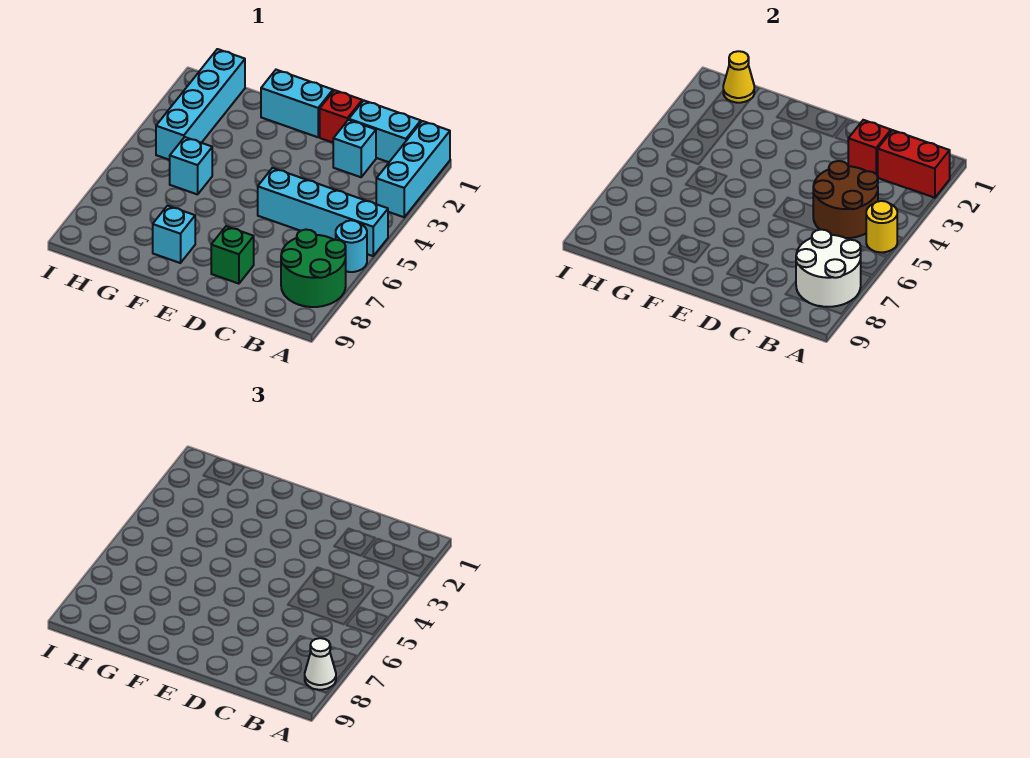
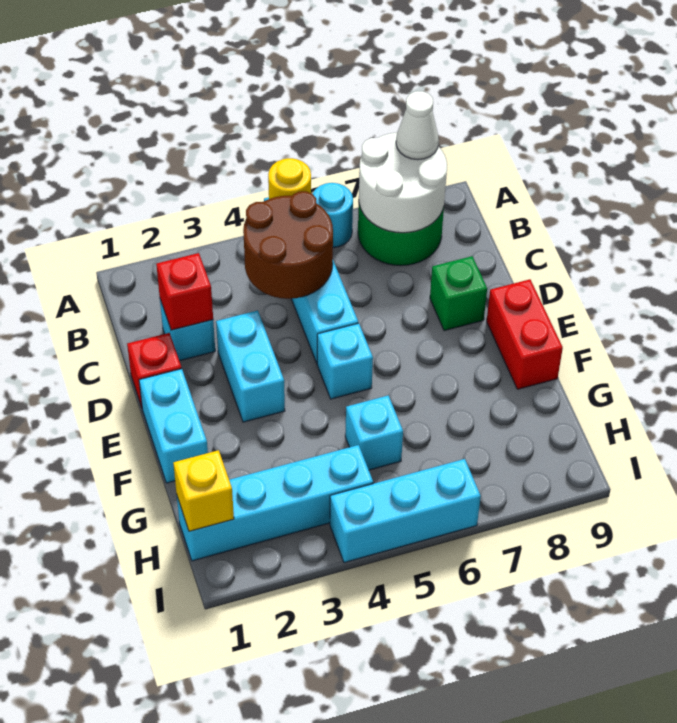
cyan 1x3 brick [376,121,450,217] -> cyan 1x3 brick moved to [330,459,481,563]
red 1x2 brick [878,130,950,198] -> red 1x2 brick moved to [487,279,563,389]
cyan 1x2 brick [349,101,421,162] -> cyan 1x2 brick moved to [216,310,285,422]
cyan 1x1 brick [153,206,195,263] -> cyan 1x1 brick moved to [317,323,373,399]
yellow 1x1 cone [723,51,754,103] -> yellow 1x1 brick [173,450,234,531]

